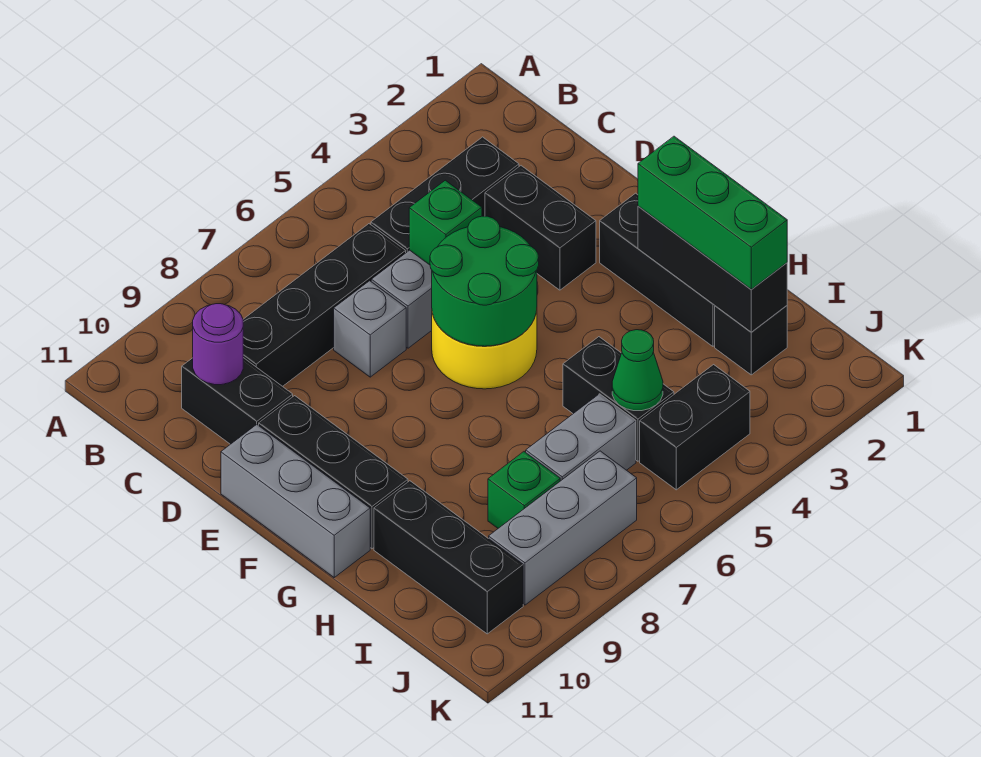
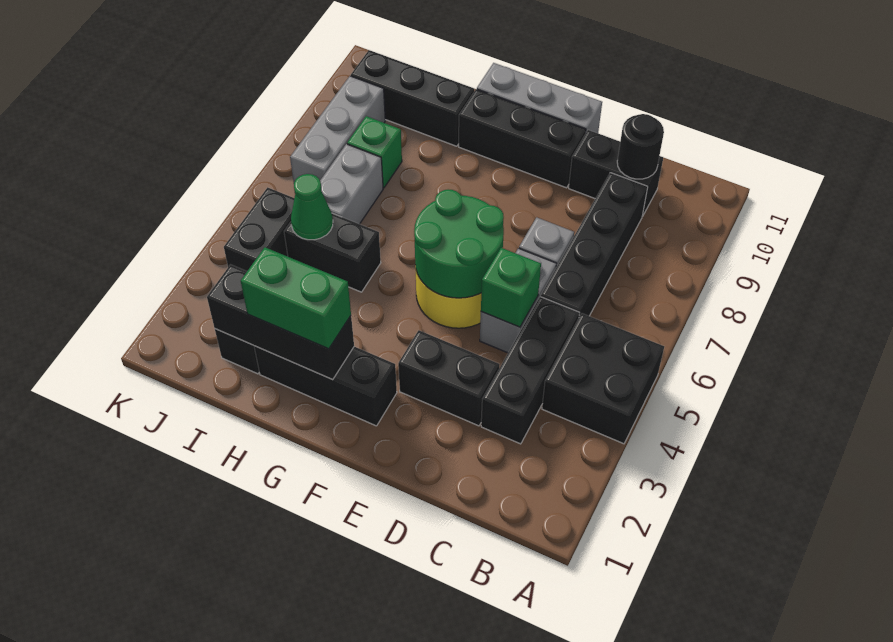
none -> black 2x2 brick [542,313,664,444]
purple 1x1 round brick [193,304,243,385] -> black 1x1 round brick [617,114,664,179]
green 1x3 brick [638,136,787,289] -> green 1x2 brick [241,247,351,349]

